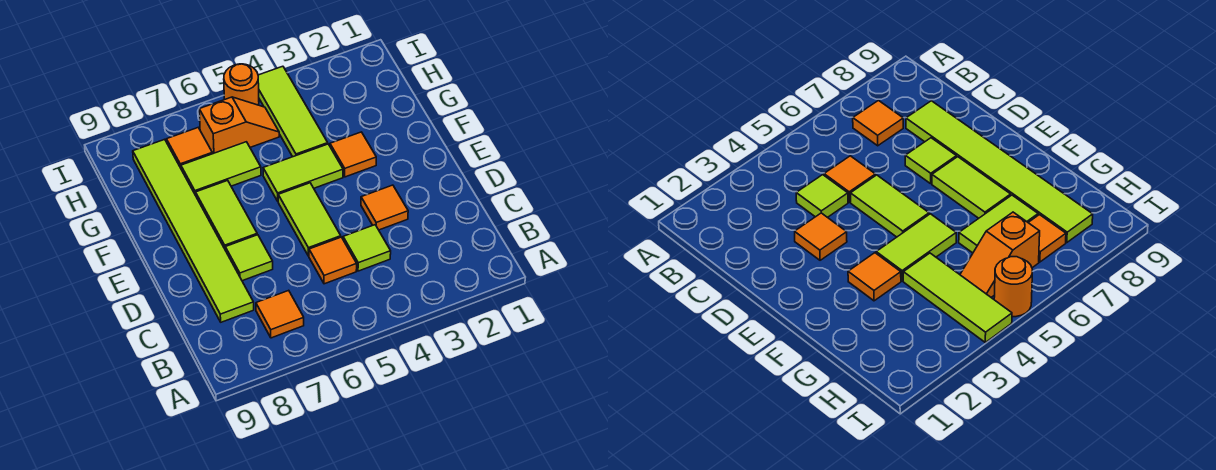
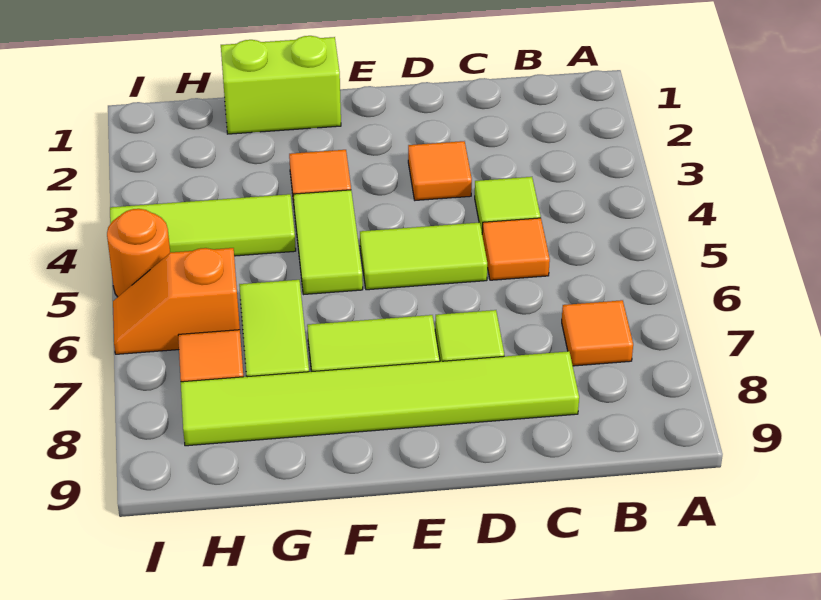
none -> lime 1x2 brick [221,36,341,134]
orange 1x2 slope [199,97,279,154] -> orange 1x2 slope turned to [113,248,240,354]

